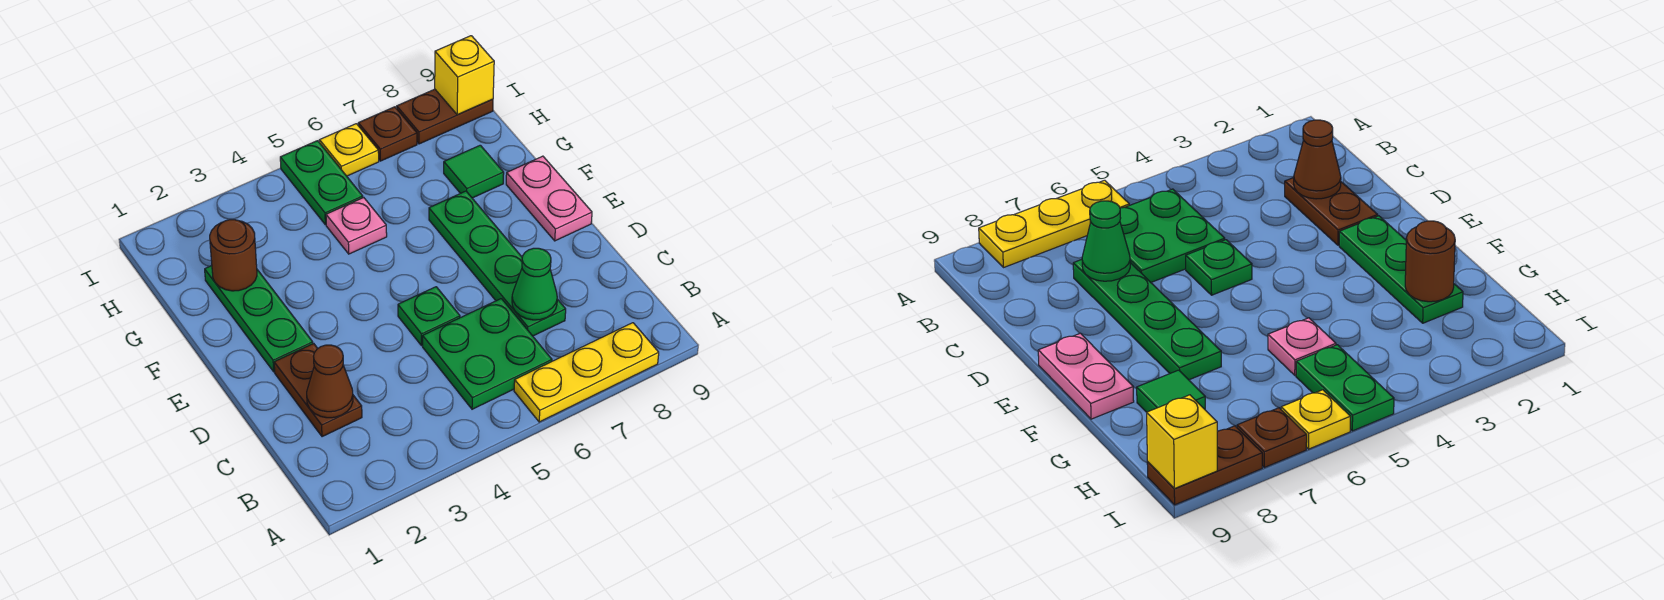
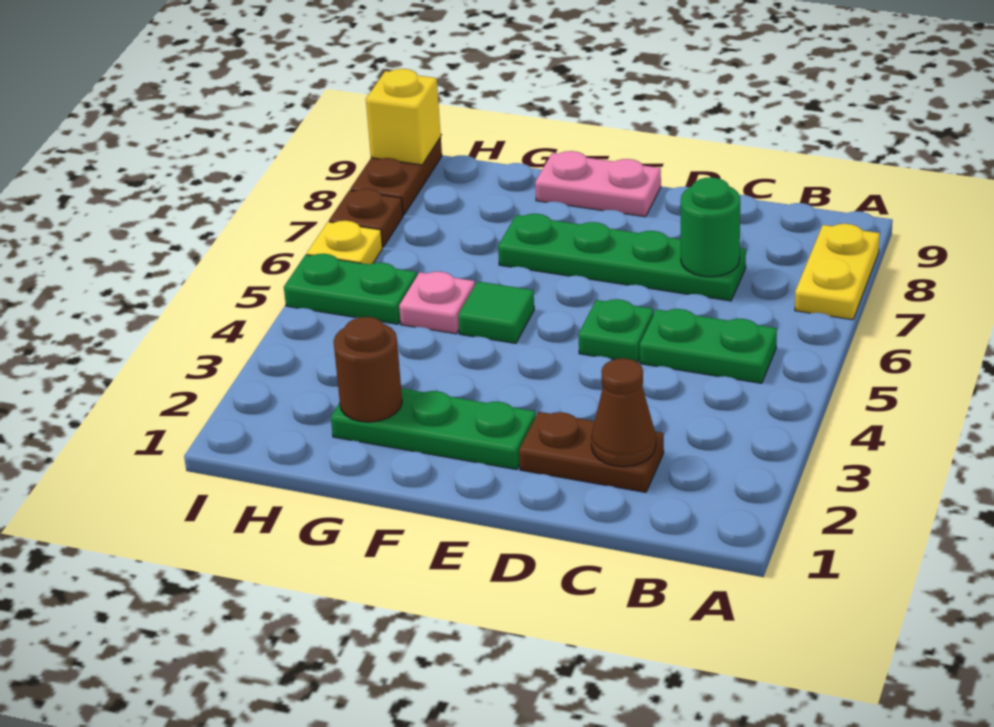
yellow 1x3 plate [514,323,659,422] -> yellow 1x2 plate [795,224,880,320]
green 2x2 plate [423,299,552,409] -> green 1x2 plate [640,309,777,383]
green 1x1 cone [512,248,557,320] -> green 1x1 round brick [681,177,740,277]
green 1x1 tile [444,145,504,198] -> green 1x1 tile moved to [458,282,534,343]

